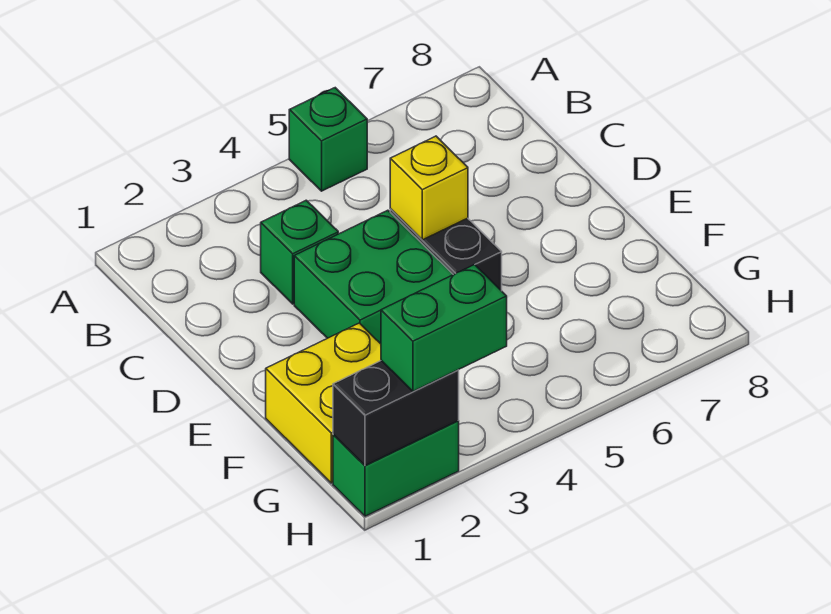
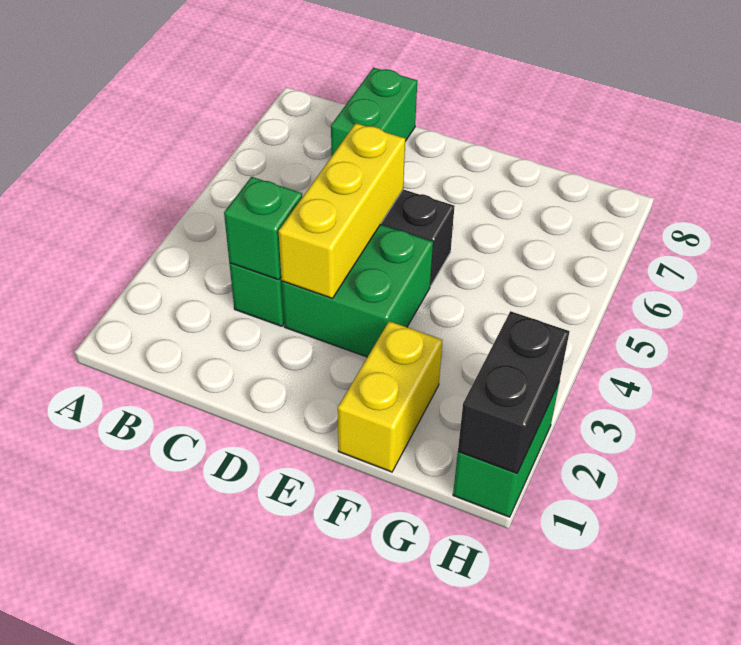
green 1x1 brick [289,88,367,191] -> green 1x1 brick moved to [224,177,302,280]
yellow 1x1 brick [390,136,468,240] -> yellow 1x3 brick [279,123,405,298]
yellow 2x2 brick [266,323,381,483] -> yellow 1x2 brick [338,321,442,472]
green 1x2 brick [381,265,507,391] -> green 1x2 brick moved to [331,68,417,157]

